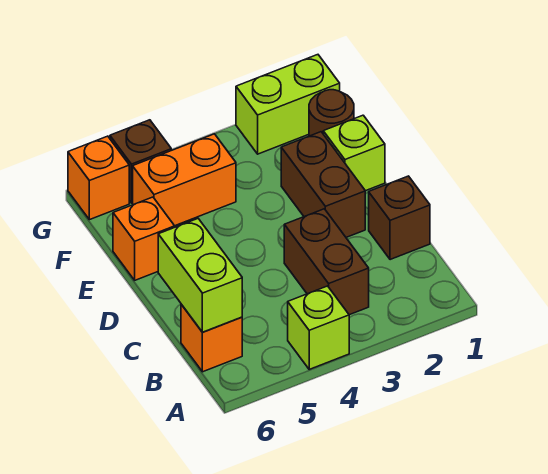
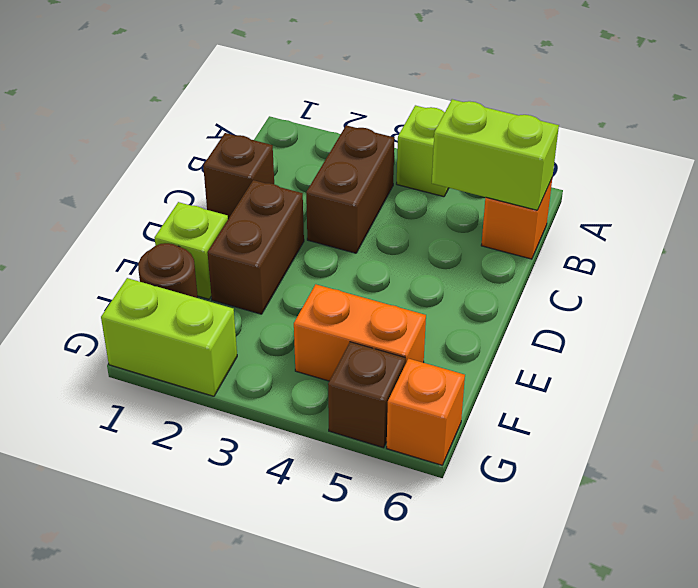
lime 1x2 brick [158,219,242,332] -> lime 1x2 brick turned to [432,99,559,210]
orange 1x1 brick [113,197,175,280] -> none

